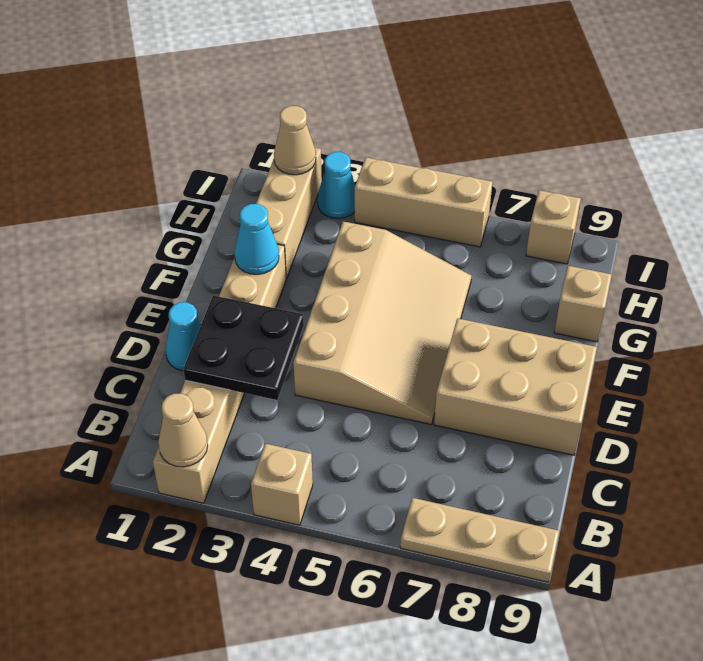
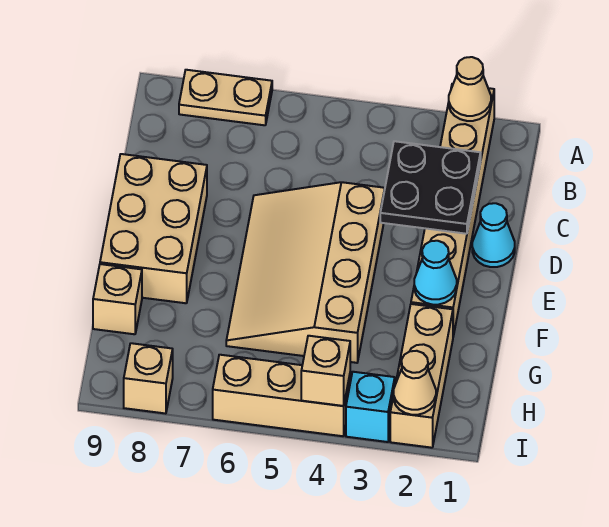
tan 1x1 brick [251,444,313,525] -> tan 1x1 brick moved to [301,336,350,406]
tan 1x3 plate [400,498,559,582] -> tan 1x2 plate [179,70,272,125]
tan 2x3 brick [434,318,597,455] -> tan 2x3 brick turned to [100,154,207,303]
cyan 1x1 cone [317,152,355,218] -> cyan 1x1 brick [346,372,395,442]

